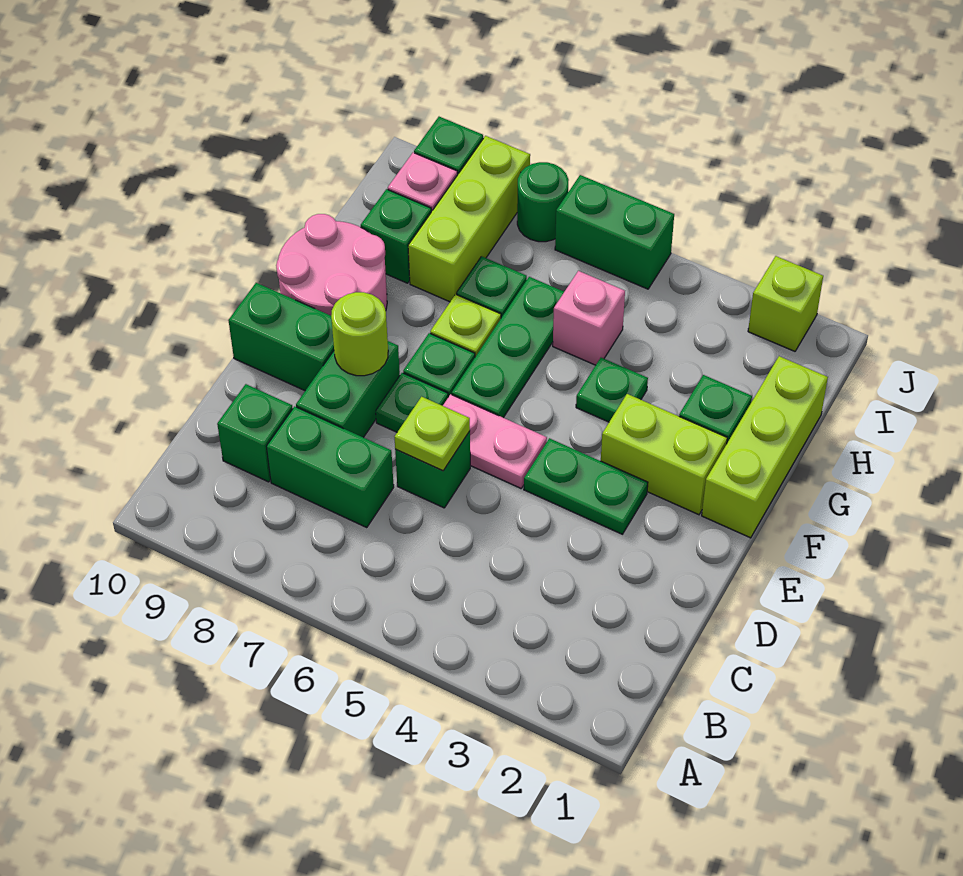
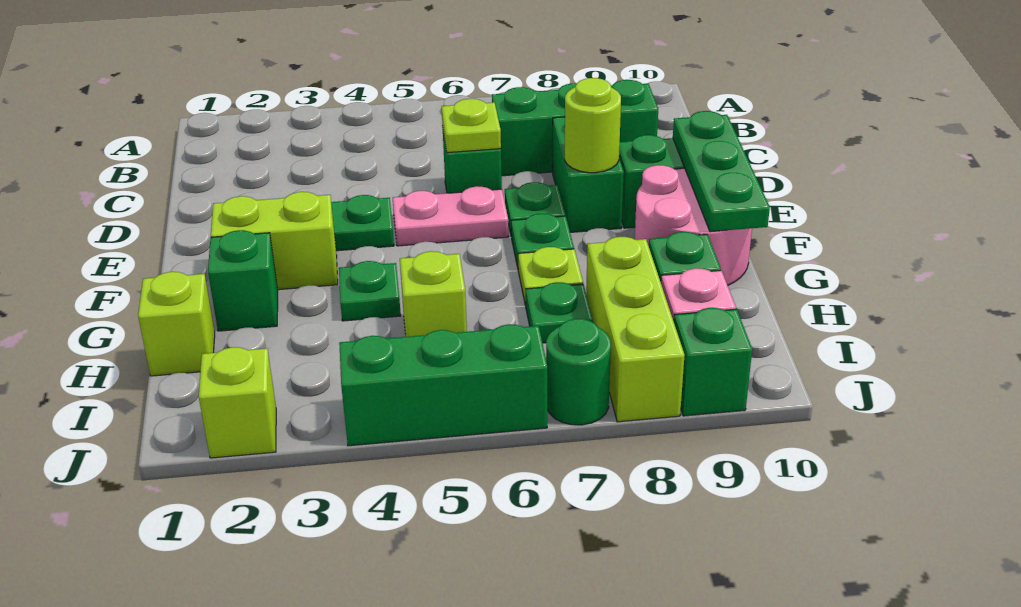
lime 1x3 brick [702,356,828,538] -> lime 1x1 brick [138,272,215,376]
green 1x3 plate [452,277,564,418] -> green 1x3 plate moved to [673,111,770,232]
pink 1x1 brick [553,271,625,365] -> lime 1x1 brick [400,251,467,337]
green 1x2 brick [555,175,674,289] -> green 1x3 brick [339,324,547,446]

